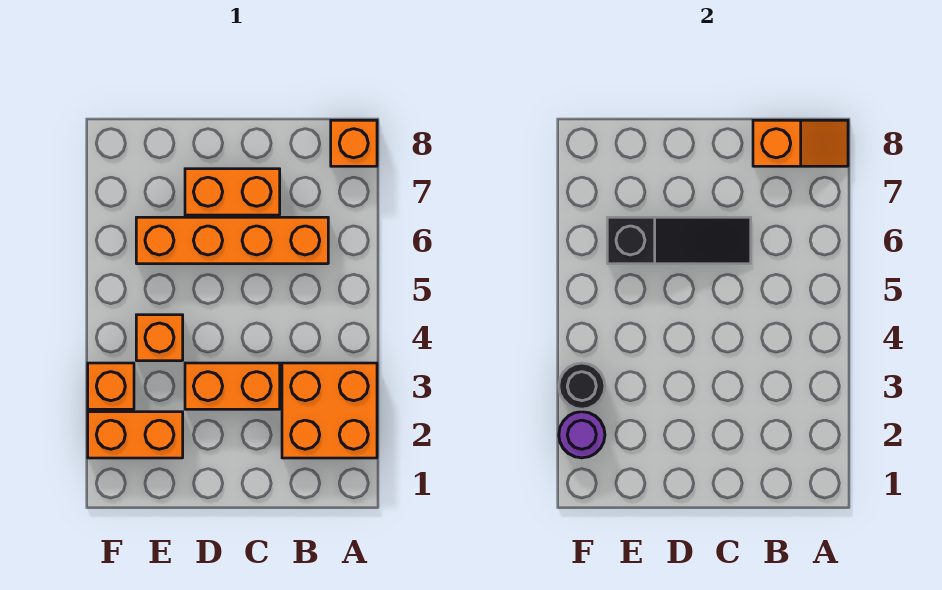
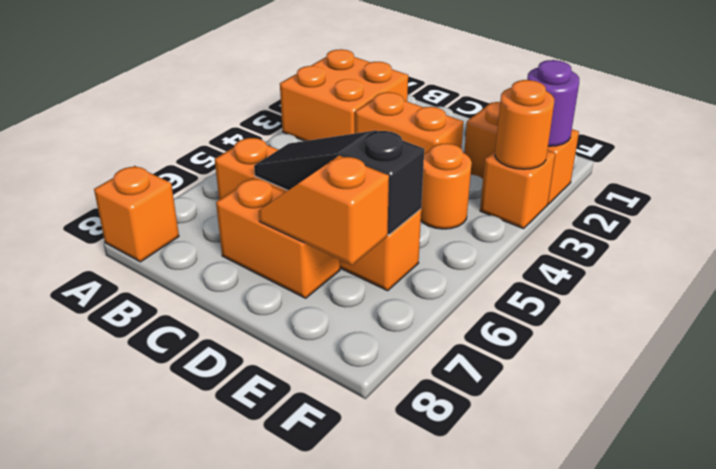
orange 1x2 slope [753,120,848,166] -> orange 1x2 slope moved to [258,156,389,265]
orange 1x1 brick [136,315,183,361] -> orange 1x1 round brick [421,143,472,229]
black 1x1 round brick [559,363,605,409] -> orange 1x1 round brick [495,80,554,169]

